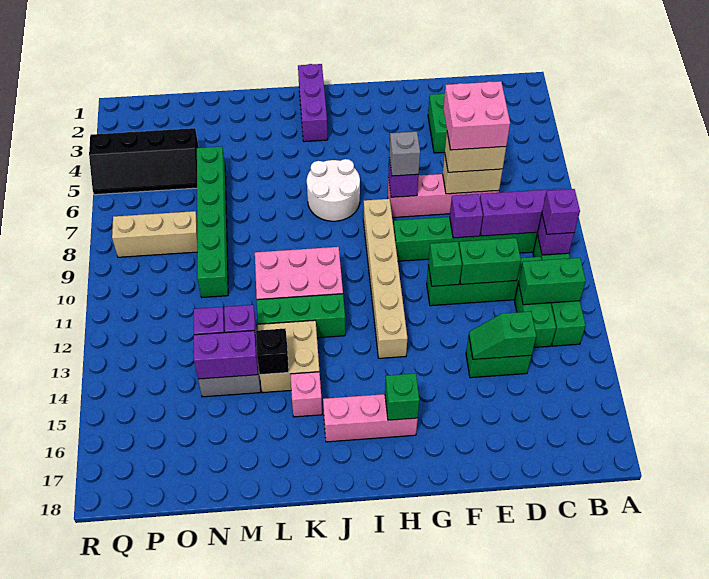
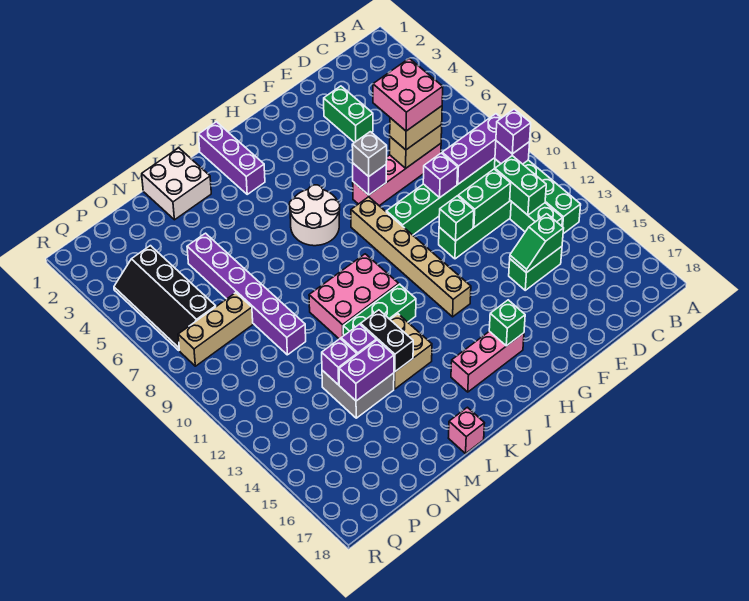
green 1x2 brick [519,258,586,305] -> green 1x2 brick turned to [495,156,546,215]
pink 1x1 brick [290,372,322,417] -> pink 1x1 brick moved to [449,407,485,454]
none -> white 2x2 brick [142,148,211,220]
black 1x1 brick [256,329,289,375] -> black 1x2 brick [361,310,413,372]
green 1x6 brick [197,146,228,297] -> purple 1x6 brick [187,233,306,355]
black 2x4 slope [89,128,199,195] -> black 2x4 slope turned to [114,246,216,350]

